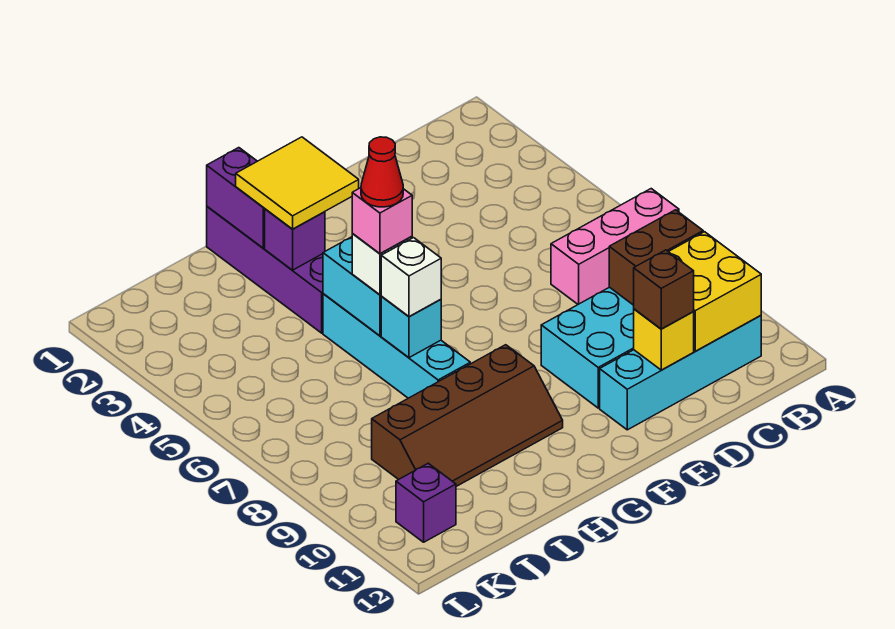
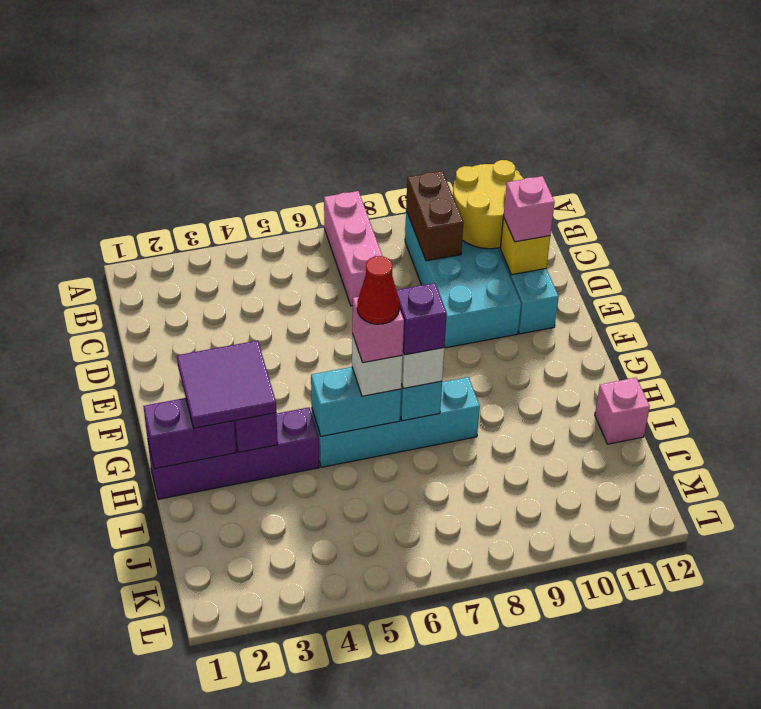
yellow 2x2 brick [669,232,761,351] -> yellow 2x2 round brick [453,160,524,249]
brown 1x1 brick [634,250,694,329] -> pink 1x1 brick [504,176,555,242]
yellow 2x2 tile [236,137,359,229] -> purple 2x2 tile [177,341,276,428]
brown 2x4 slope [372,345,563,486] -> none
none -> pink 1x1 brick [595,378,650,444]
purple 1x1 brick [396,463,456,542] -> purple 1x1 brick moved to [396,283,447,355]

